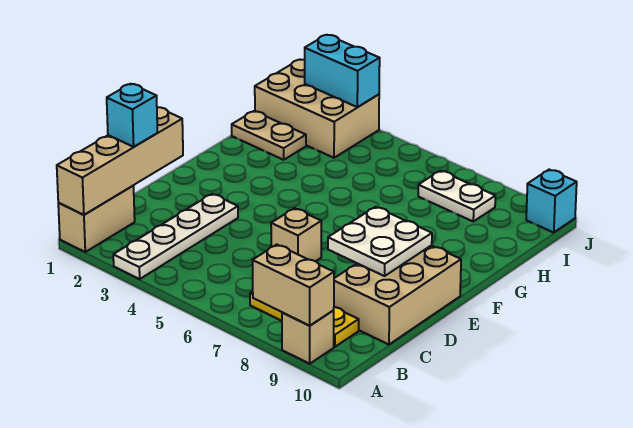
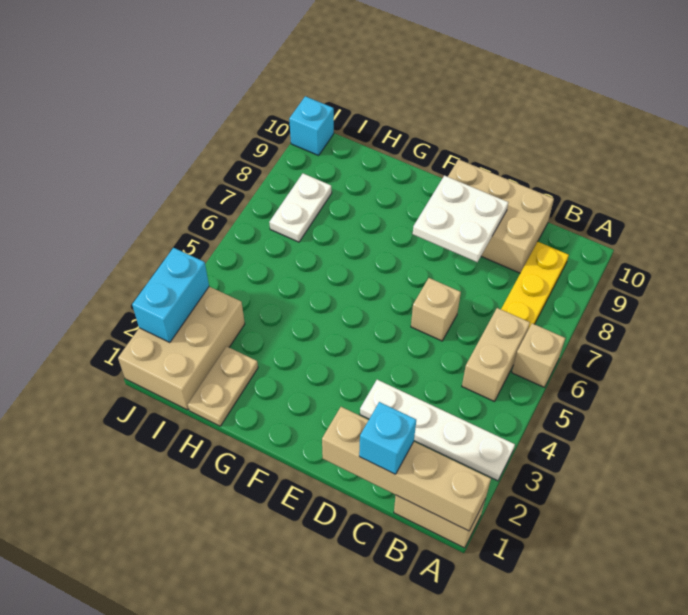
tan 1x2 brick [252,245,334,326] -> tan 1x2 brick moved to [462,308,530,401]
tan 1x1 brick [282,310,334,364] -> tan 1x1 brick moved to [512,323,565,387]

